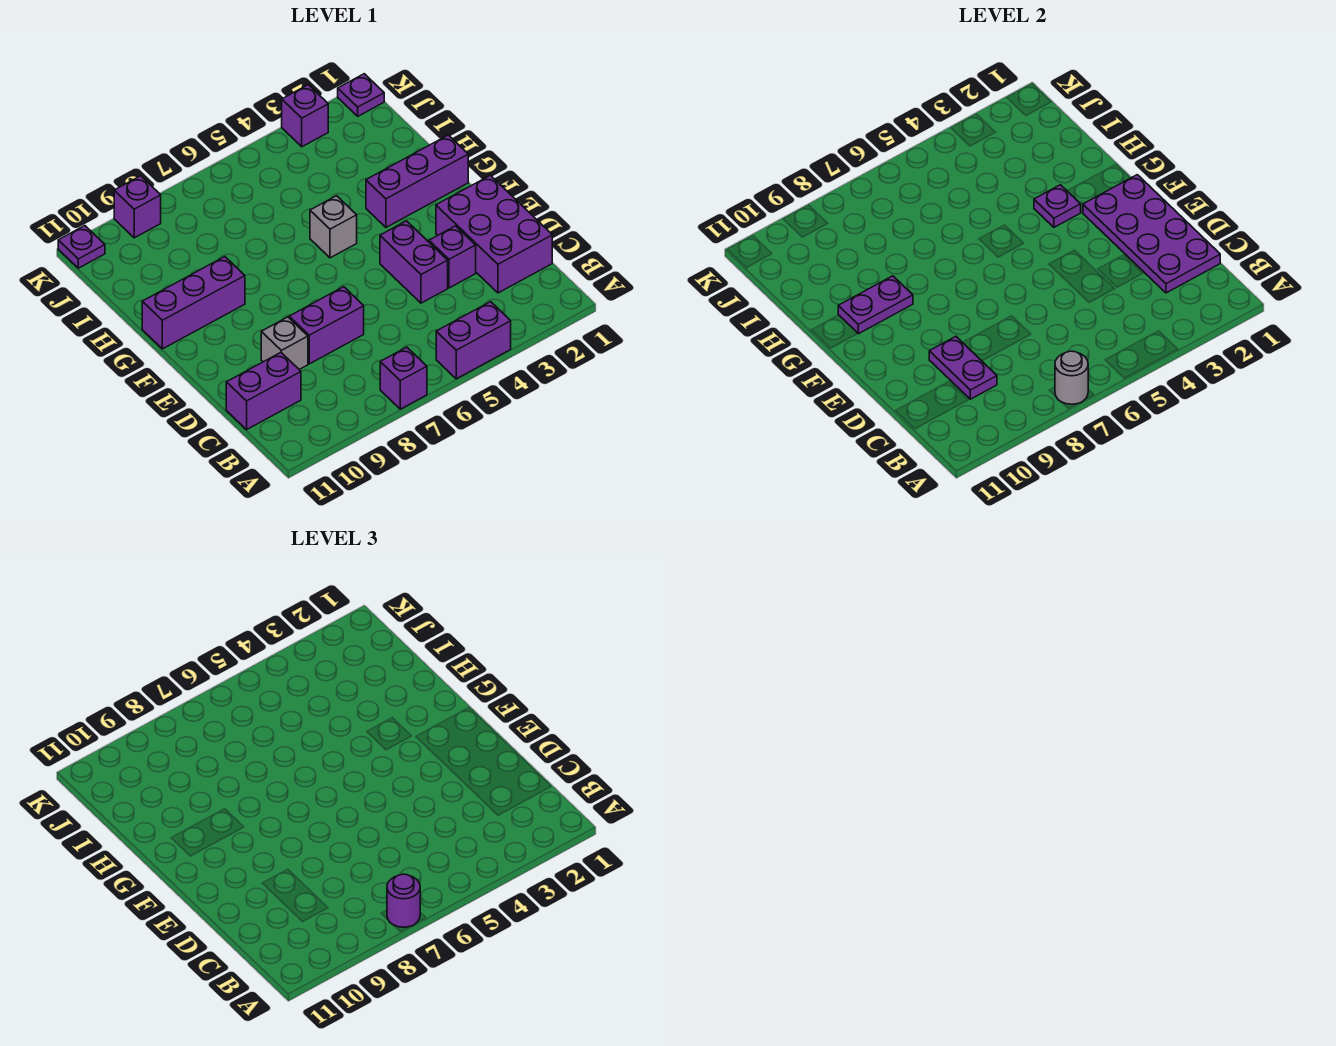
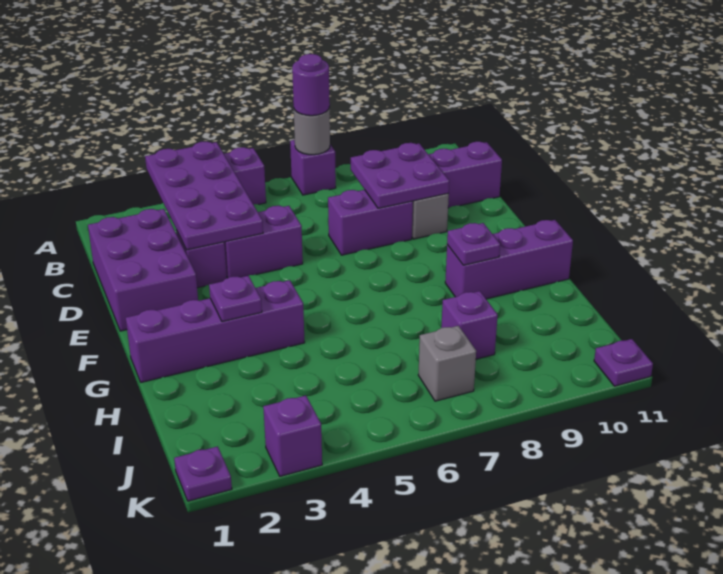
purple 2x4 plate [1083,175,1220,293] -> purple 2x4 plate moved to [145,142,263,250]
purple 1x2 plate [929,336,997,399] -> purple 2x2 plate [351,143,449,208]
purple 1x2 brick [380,221,448,303] -> purple 1x2 brick turned to [224,206,303,278]
purple 1x3 brick [366,135,468,227] -> purple 1x4 brick [126,280,305,382]
grey 1x1 brick [310,196,357,258] -> grey 1x1 brick moved to [418,326,476,401]
purple 1x2 plate [838,276,913,334] -> purple 1x1 plate [447,223,500,265]
purple 1x1 brick [114,176,161,238] -> purple 1x1 brick moved to [441,291,498,359]

